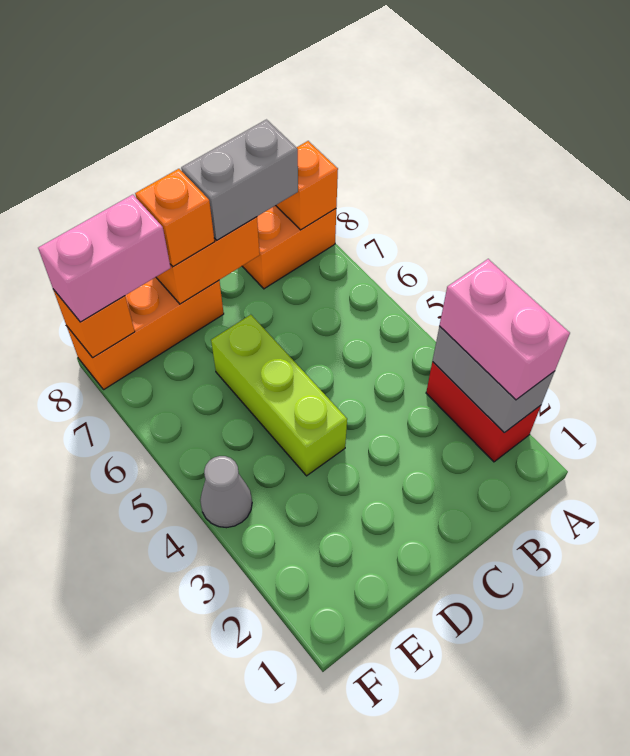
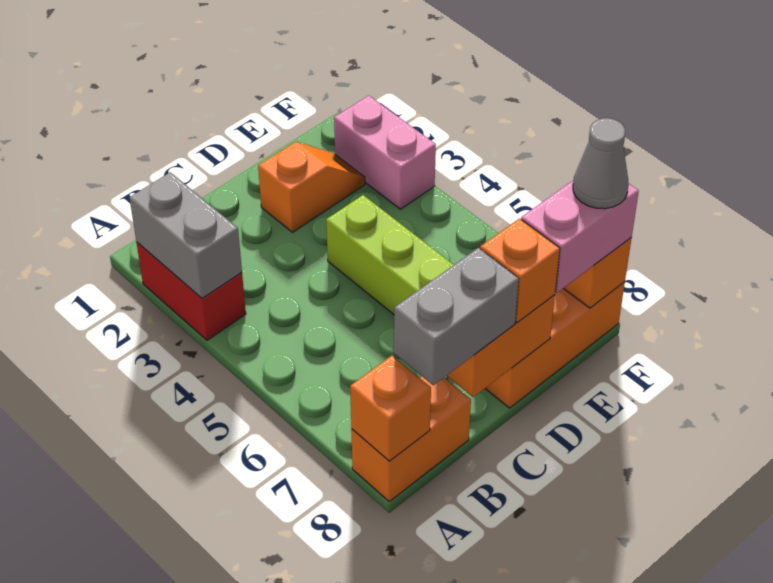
pink 1x2 brick [439,259,570,400] -> pink 1x2 brick moved to [334,96,436,209]
none -> orange 1x2 slope [258,142,365,232]
grey 1x1 cone [200,456,252,528] -> grey 1x1 cone moved to [573,118,629,209]

